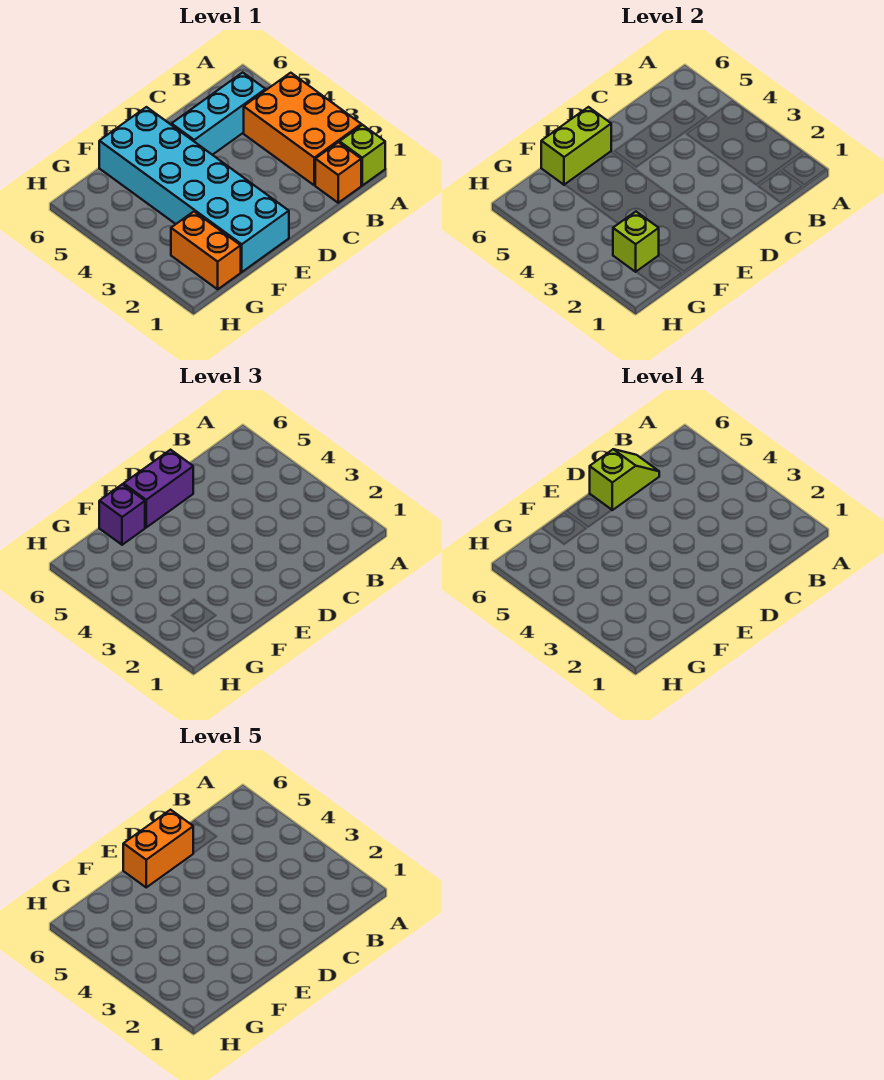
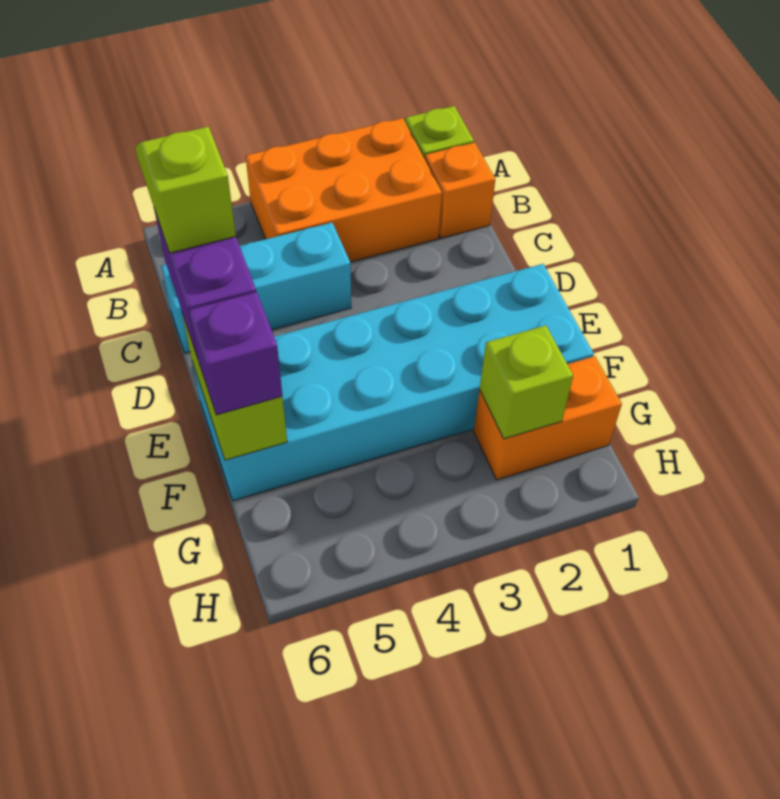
cyan 1x3 brick [172,72,265,155] -> cyan 1x3 brick turned to [161,223,351,353]
orange 1x2 brick [123,810,193,887] -> none

